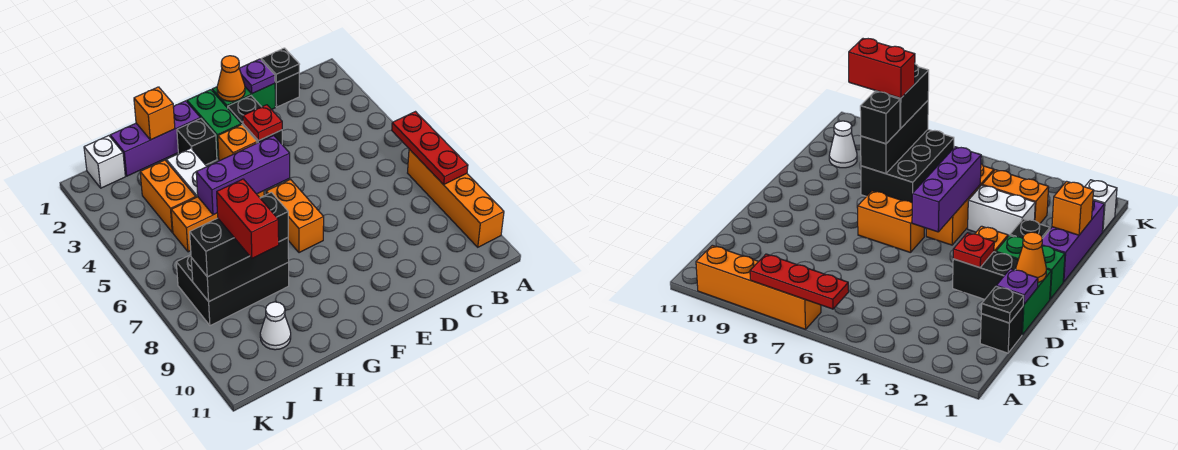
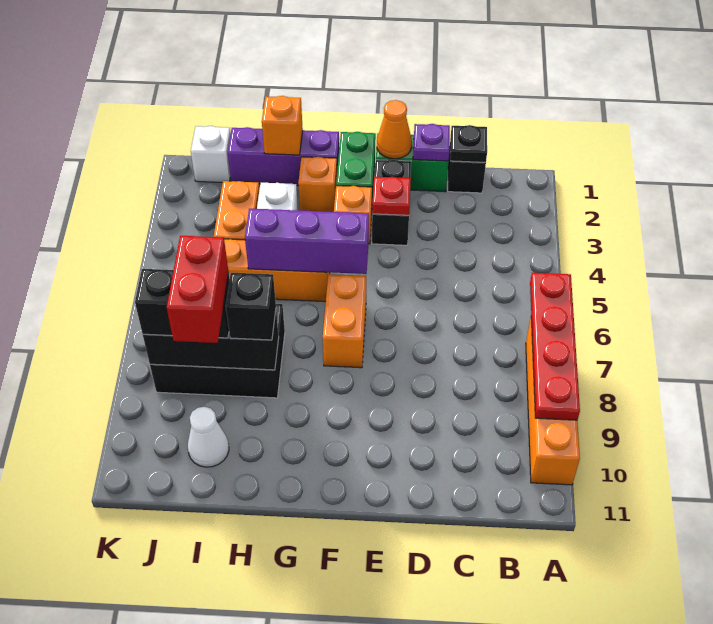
red 1x3 plate [392,112,468,185] -> red 1x4 plate [530,273,580,420]
black 1x1 brick [177,118,217,165] -> orange 1x1 brick [298,157,337,212]

